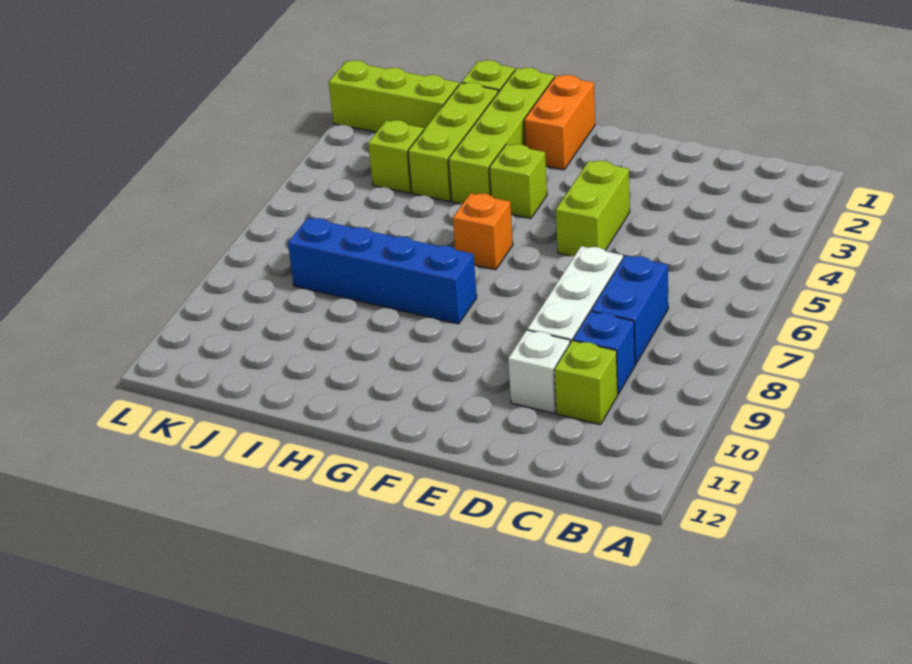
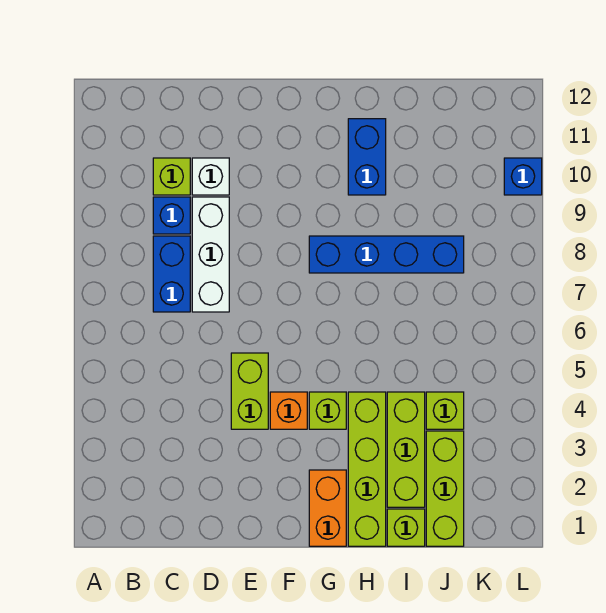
orange 1x1 brick [453,193,513,270] -> orange 1x1 brick moved to [270,392,307,429]
none -> blue 1x2 brick [348,119,386,195]
lime 1x3 brick [329,60,459,132] -> lime 1x3 brick turned to [426,431,464,546]
none -> blue 1x1 brick [504,158,542,195]

